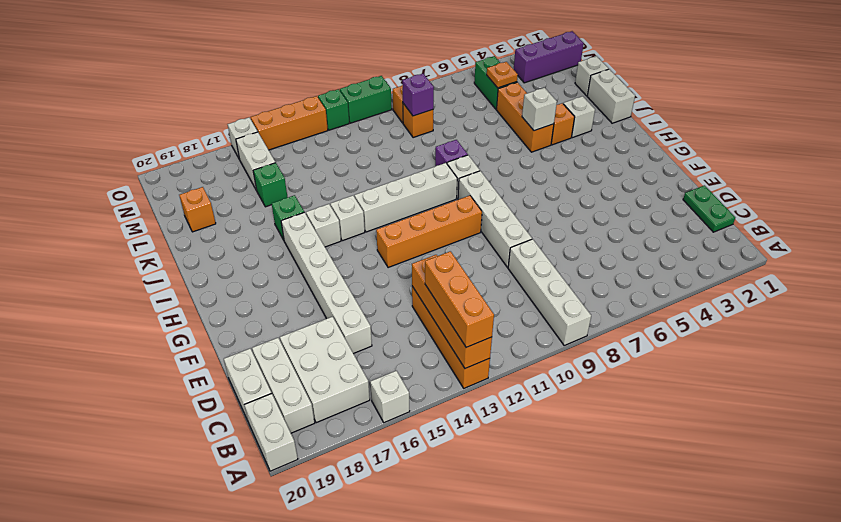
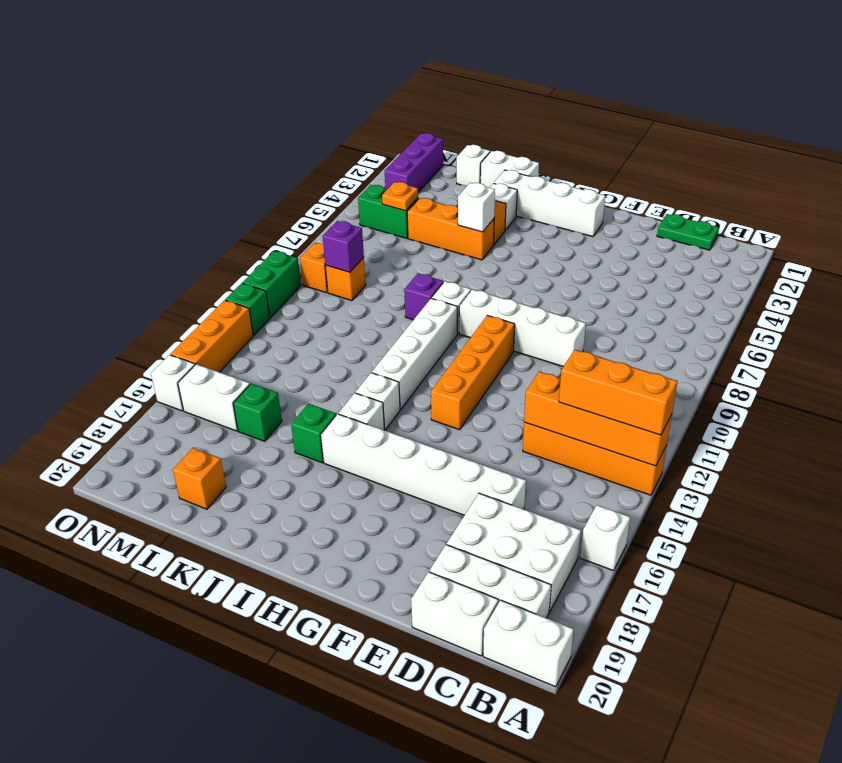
white 1x4 brick [508,239,591,345] -> white 1x4 brick moved to [494,170,605,237]

